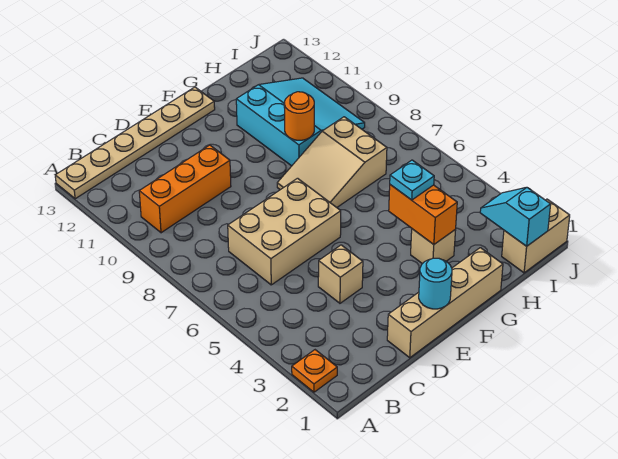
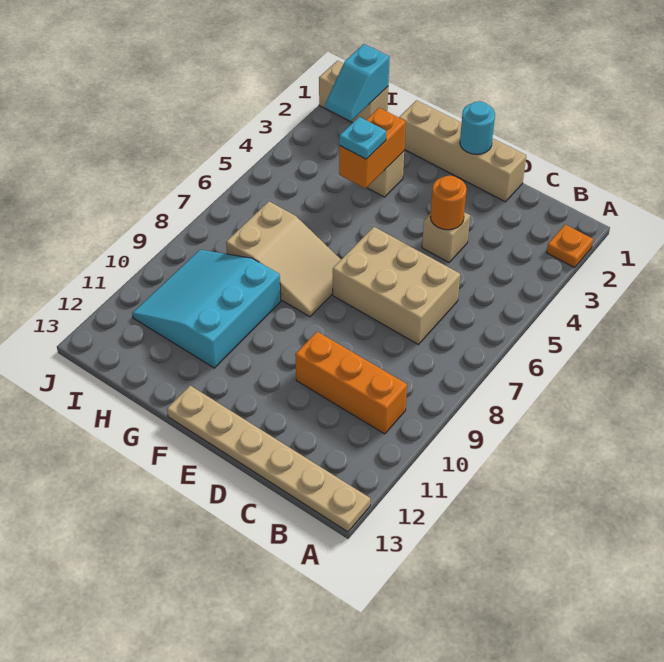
orange 1x1 round brick [284,92,314,140] -> orange 1x1 round brick moved to [430,175,467,230]

